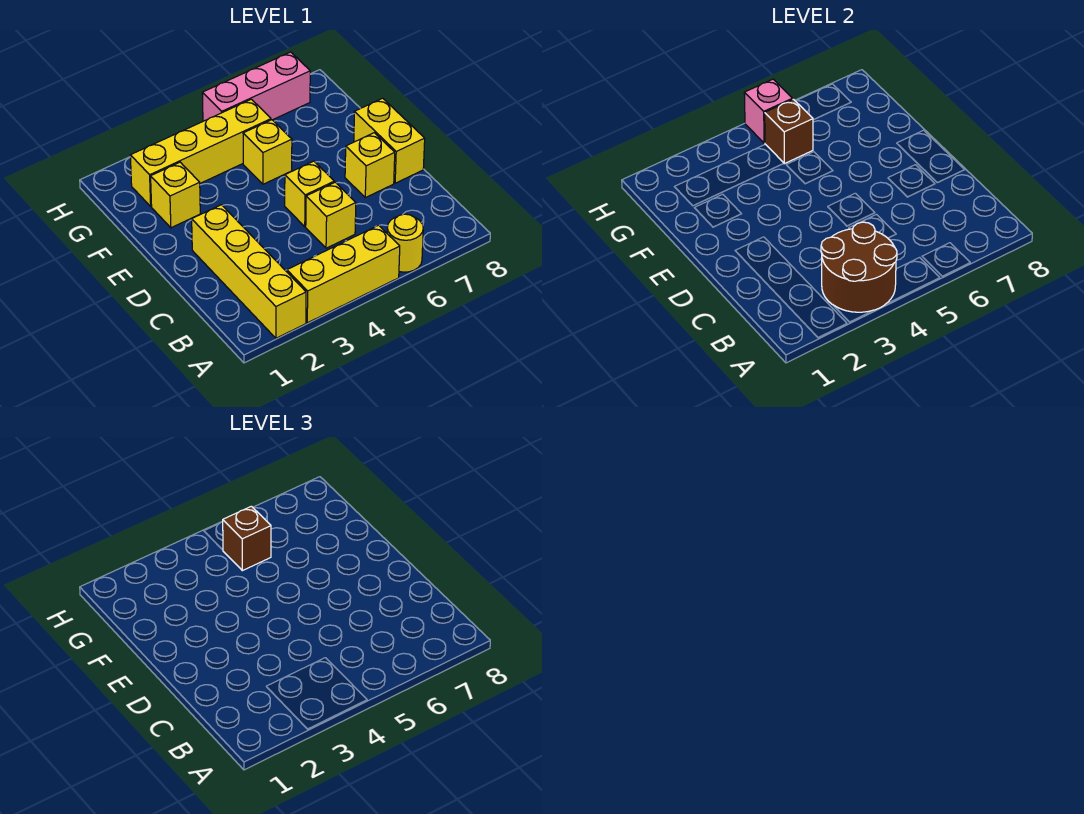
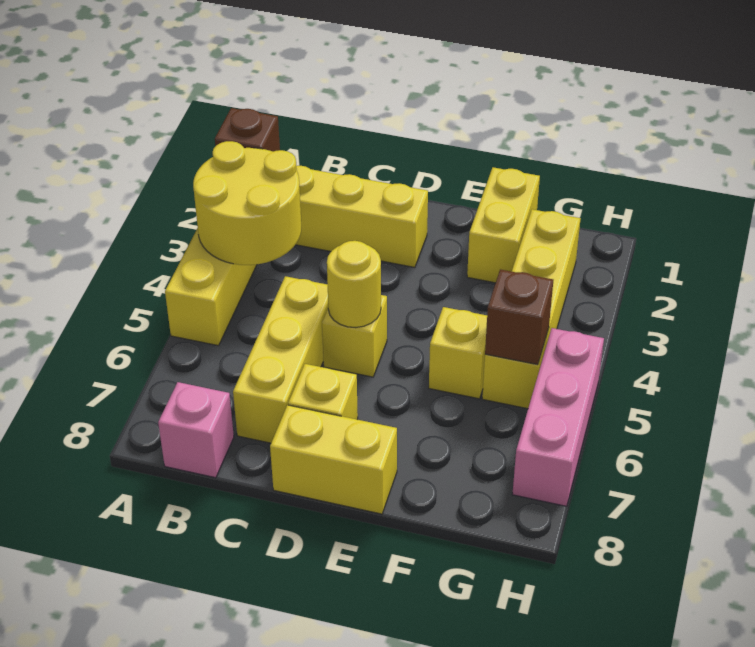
brown 2x2 round brick [821,222,897,312] -> yellow 2x2 round brick [193,141,301,265]
yellow 1x1 round brick [387,214,423,272] -> yellow 1x1 round brick moved to [327,241,381,328]
yellow 1x1 brick [306,182,356,248] -> yellow 1x3 brick [233,276,328,443]
yellow 1x1 brick [151,162,200,228] -> yellow 1x2 brick [467,167,540,283]
brown 1x1 brick [223,506,271,571] -> brown 1x1 brick moved to [215,108,280,152]
pink 1x1 brick [744,79,793,143] -> pink 1x1 brick moved to [158,382,234,478]

